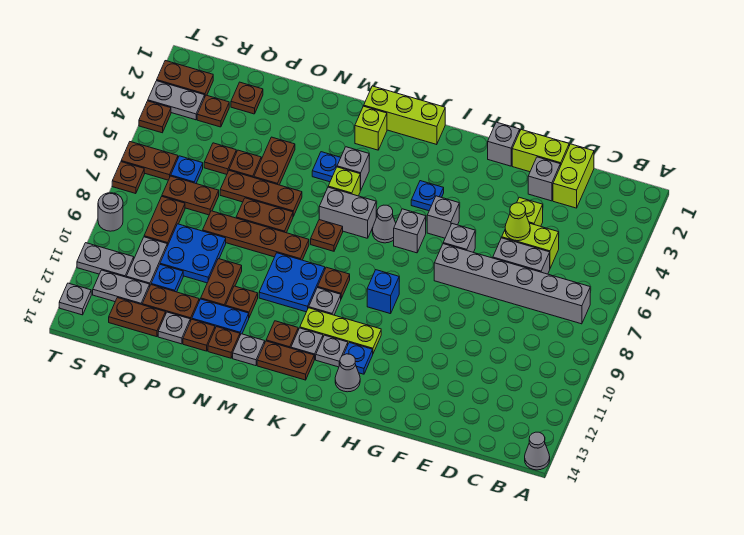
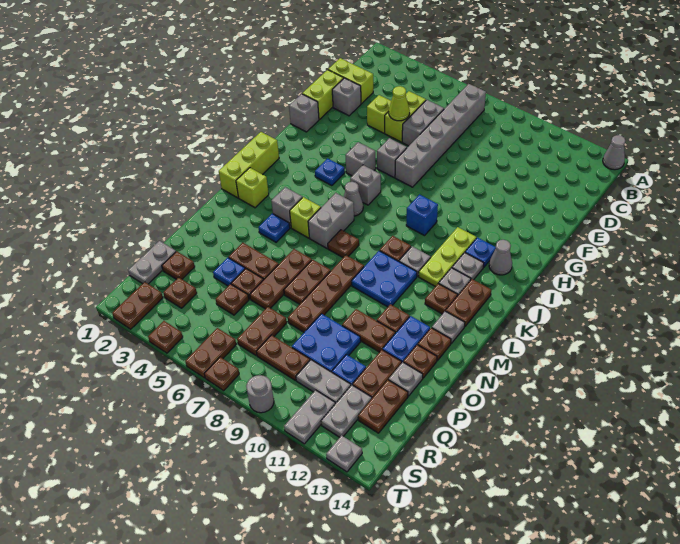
blue 1x1 plate [171,156,203,183] -> blue 1x1 plate moved to [213,258,245,286]
grey 1x2 plate [148,81,205,120] -> grey 1x2 plate moved to [128,241,176,284]

